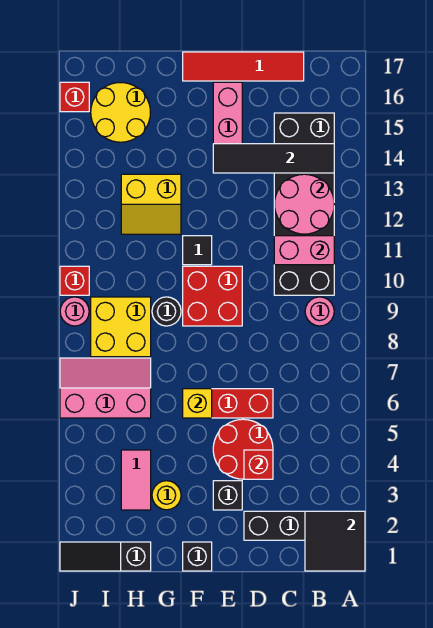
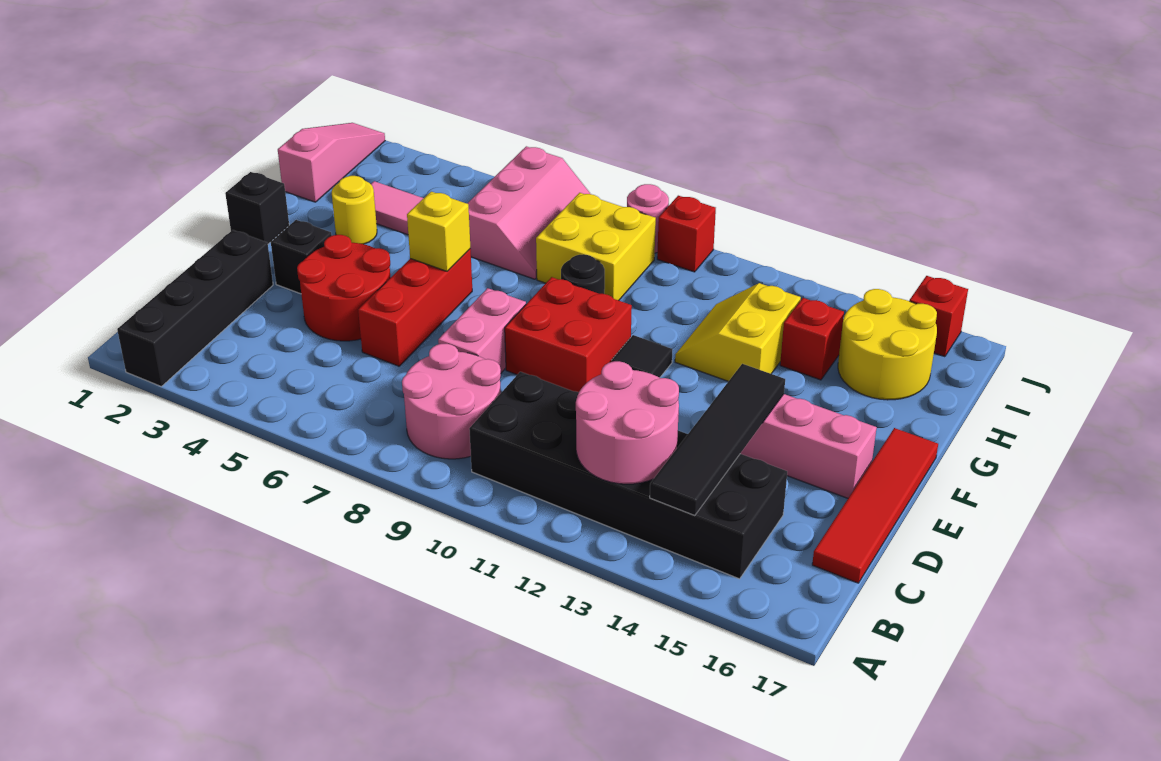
black 2x2 tile [305,511,365,571] -> none
pink 1x1 round brick [305,297,334,326] -> pink 2x2 round brick [402,344,501,459]
pink 1x2 brick [274,236,334,265] -> pink 1x2 brick moved to [438,288,526,373]
red 1x1 brick [244,450,273,479] -> red 1x1 brick moved to [780,298,844,380]
black 1x3 slope [60,542,151,571] -> pink 1x3 slope [278,123,385,202]

